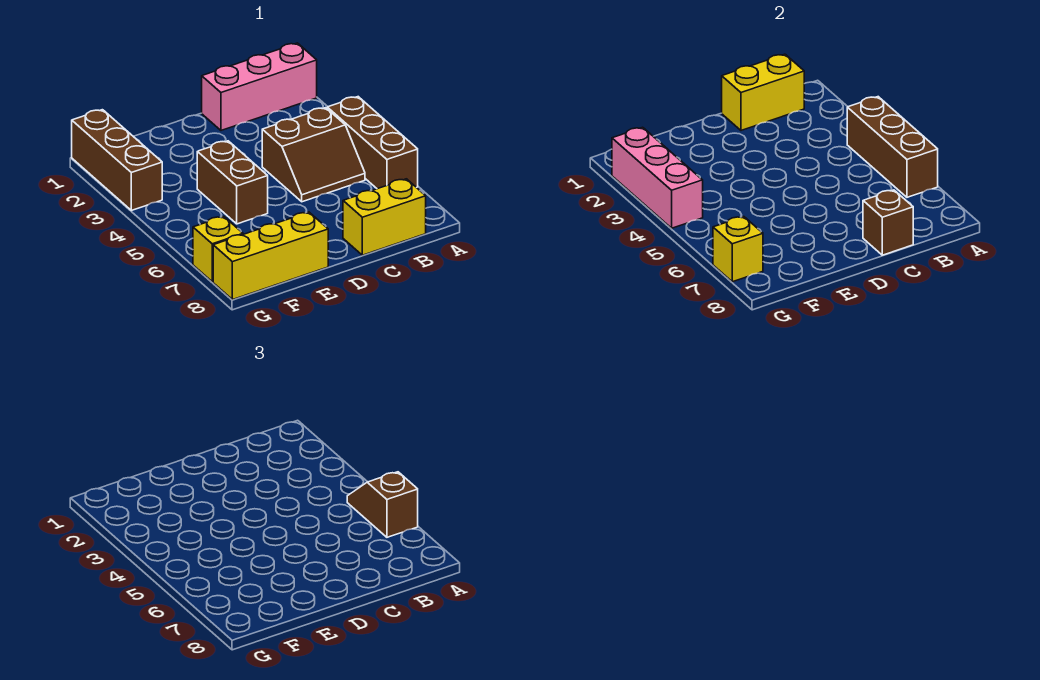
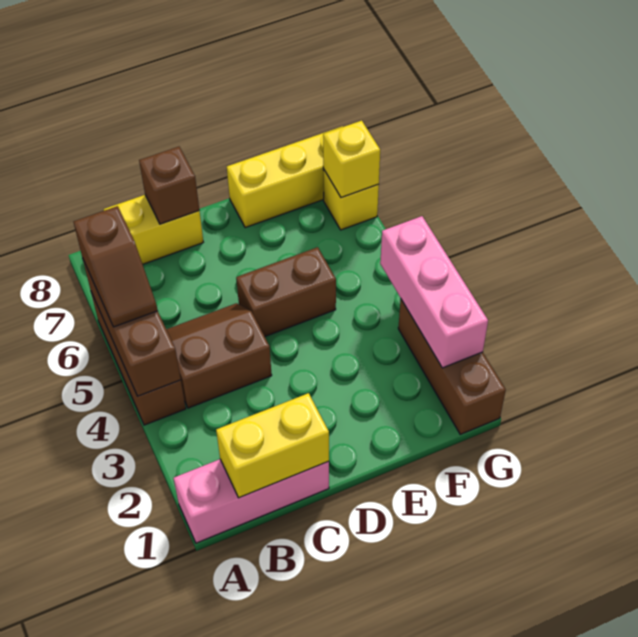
brown 1x2 brick [197,141,268,224] -> brown 1x2 brick turned to [236,247,336,336]

